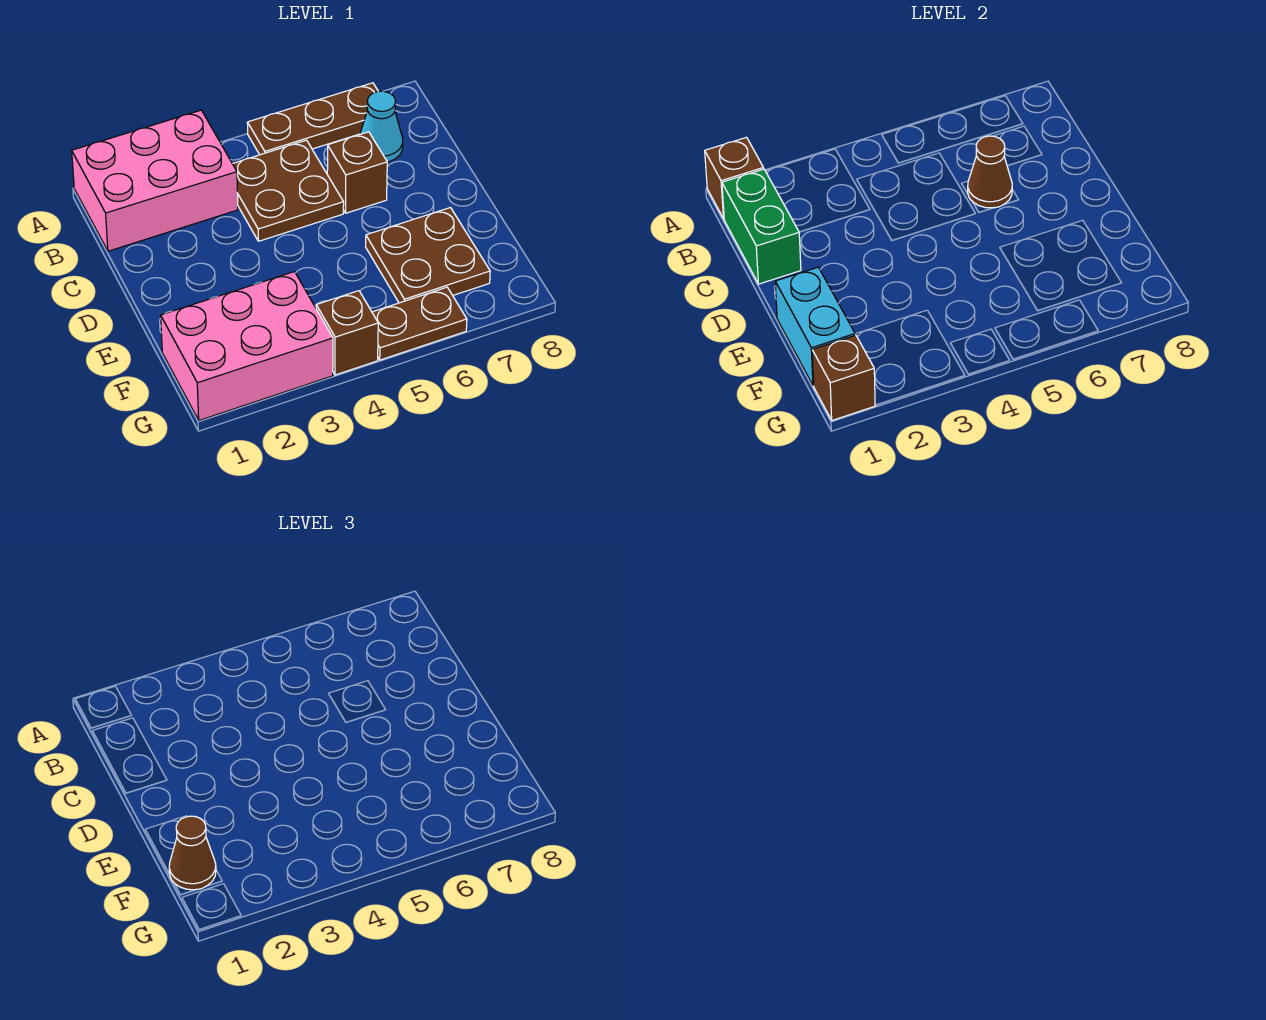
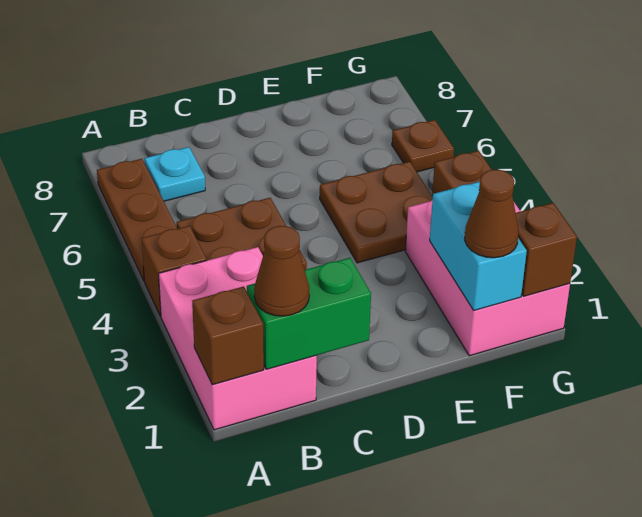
cyan 1x1 cone [360,91,403,162] -> cyan 1x1 plate [145,147,205,201]
brown 1x1 brick [327,132,387,213] -> brown 1x1 brick moved to [142,226,207,316]
brown 1x1 cone [968,136,1012,208] -> brown 1x1 cone moved to [254,226,309,316]
cyan 1x2 brick [775,267,855,386] -> cyan 1x2 brick turned to [430,182,527,310]
brown 2x2 plate [366,208,490,303] -> brown 2x2 plate moved to [320,162,433,263]
brown 1x2 plate [372,287,467,360] -> brown 1x1 plate [392,120,454,172]

